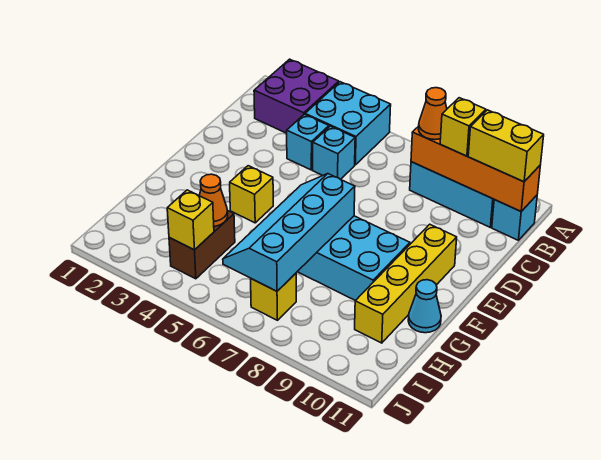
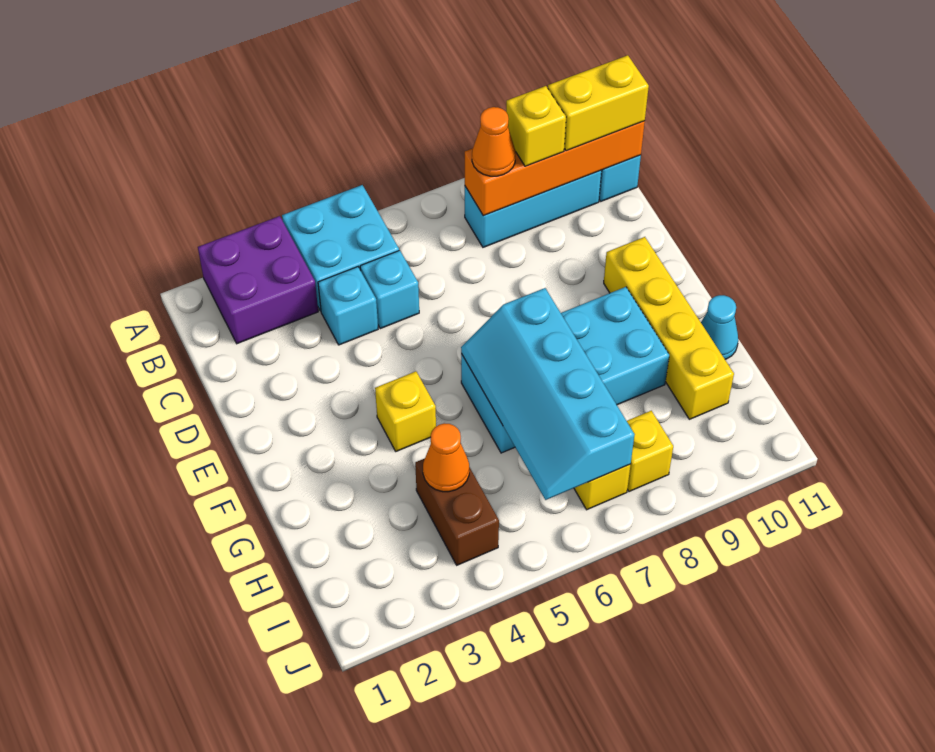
yellow 1x1 brick [167,190,214,250] -> yellow 1x1 brick moved to [627,411,673,492]

